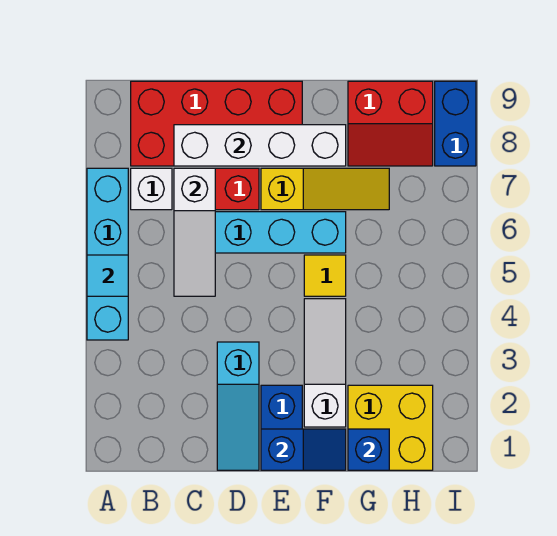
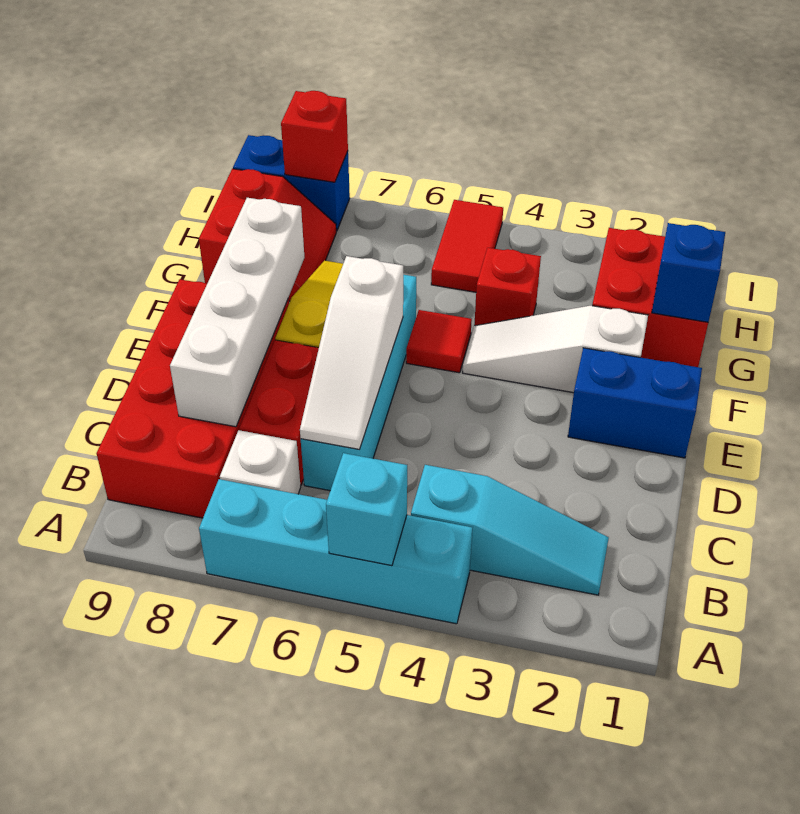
cyan 1x1 tile [87,255,128,296] -> cyan 1x1 brick [326,453,407,566]
white 1x3 slope [174,168,215,296] -> white 1x3 slope turned to [300,256,403,449]
cyan 1x3 slope [217,342,259,470] -> cyan 1x3 slope moved to [411,465,609,595]
blue 1x2 slope [261,429,346,470] -> none
yellow 1x1 tile [304,255,346,296] -> red 1x1 tile [406,310,472,373]
yellow 2x2 brick [348,385,433,470] -> red 2x2 brick [592,228,708,367]
none -> red 1x1 brick [474,248,541,326]
none -> red 1x2 tile [431,200,503,292]
none -> red 1x1 brick [281,91,348,182]

